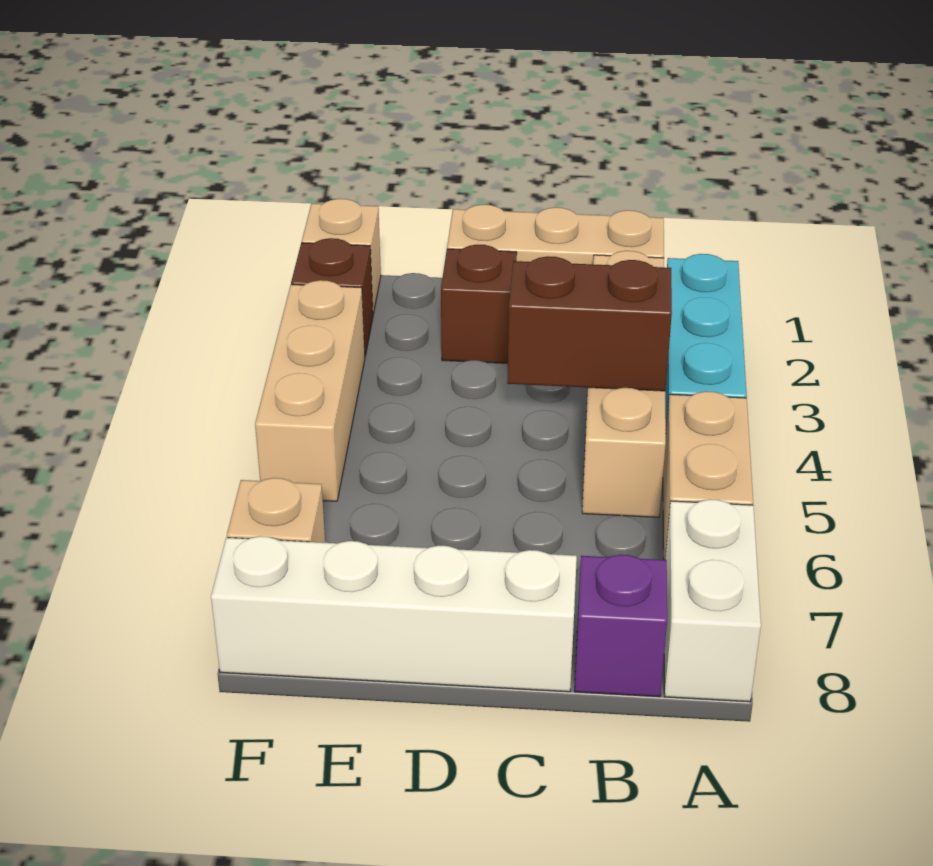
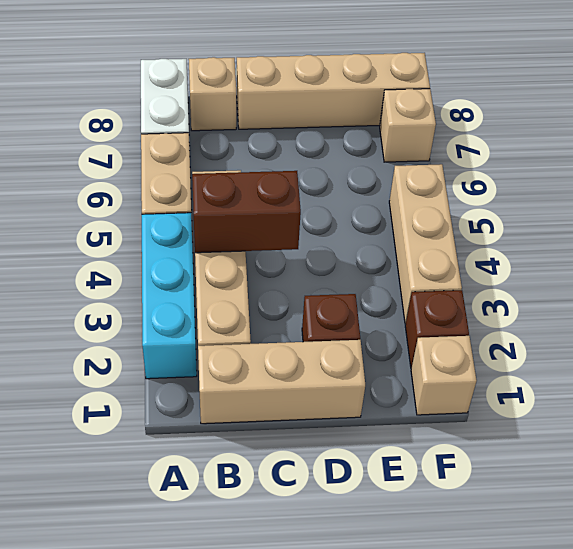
purple 1x1 brick [575,555,667,697] -> tan 1x1 brick [189,57,236,131]
white 1x4 brick [211,536,577,692] -> tan 1x4 brick [236,53,430,129]

